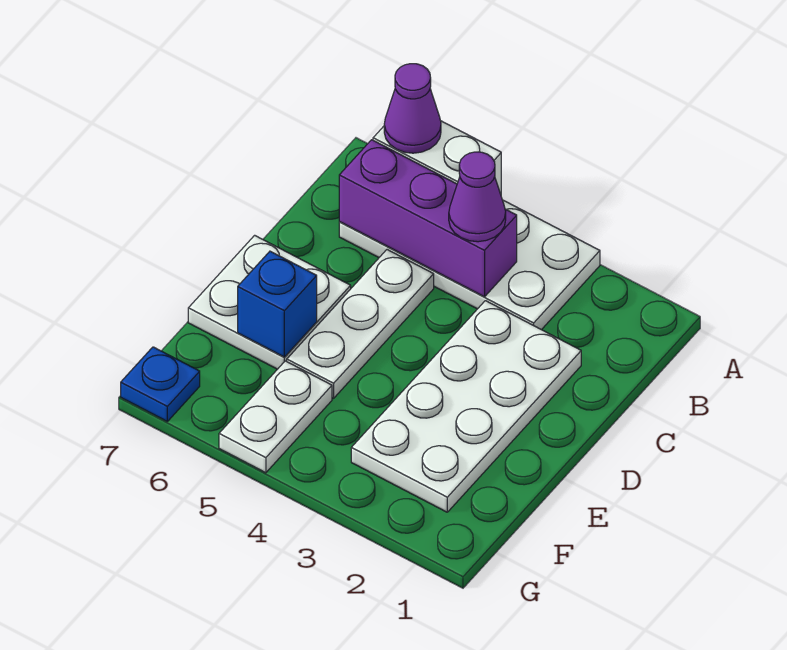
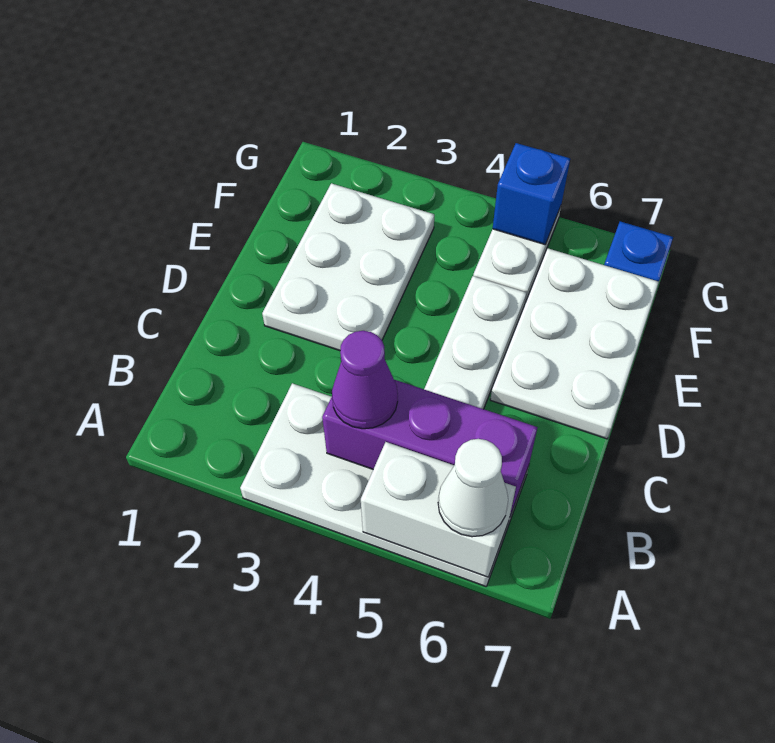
purple 1x1 cone [384,64,441,153] -> white 1x1 cone [438,439,508,537]
white 2x4 plate [351,301,581,512] -> white 2x3 plate [262,183,434,351]
white 2x2 plate [188,235,351,369] -> white 2x3 plate [490,248,659,439]
blue 1x1 brick [238,251,317,357] -> blue 1x1 brick moved to [493,143,570,245]

